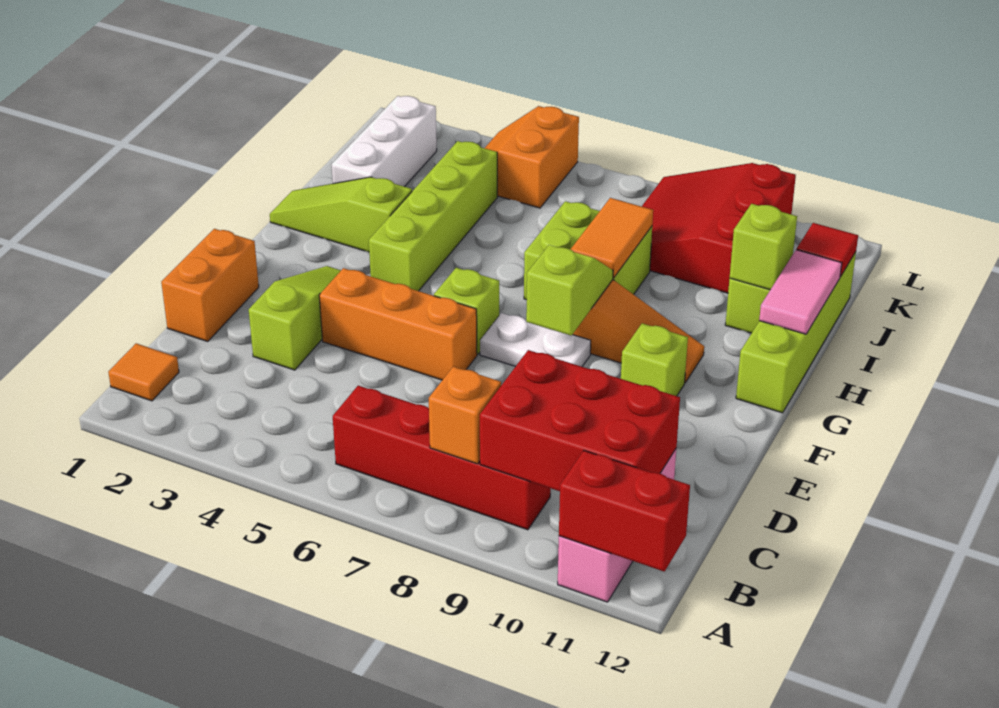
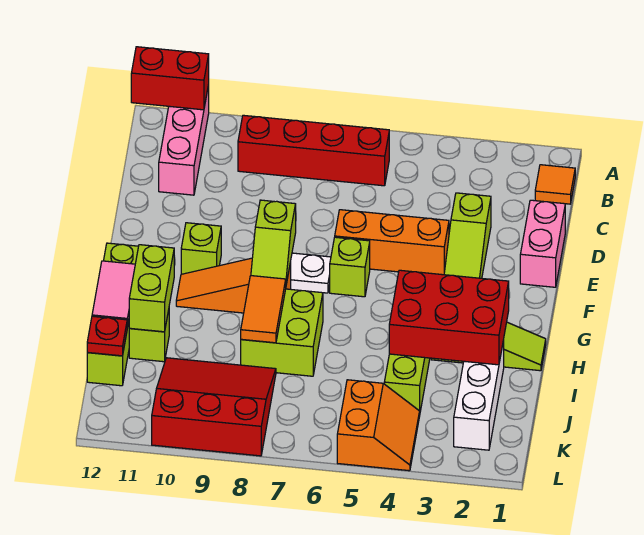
orange 1x1 brick [429,367,501,464] -> none
red 2x3 brick [480,350,680,491] -> red 2x3 brick moved to [389,270,509,365]
orange 1x2 brick [161,229,259,341] -> pink 1x2 brick [520,200,565,287]
lime 1x1 brick [730,204,797,290] -> lime 1x2 brick [129,245,174,332]
red 3x3 slope [642,163,796,293] -> red 3x3 slope turned to [152,358,276,456]
red 1x1 tile [797,223,858,277] -> red 1x1 plate [87,316,127,356]

